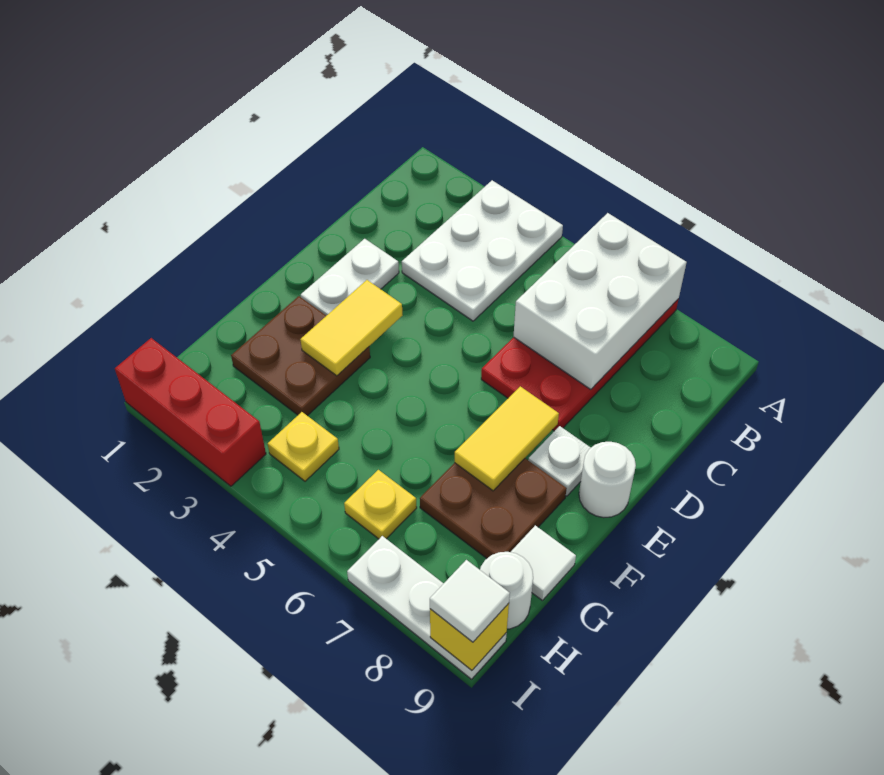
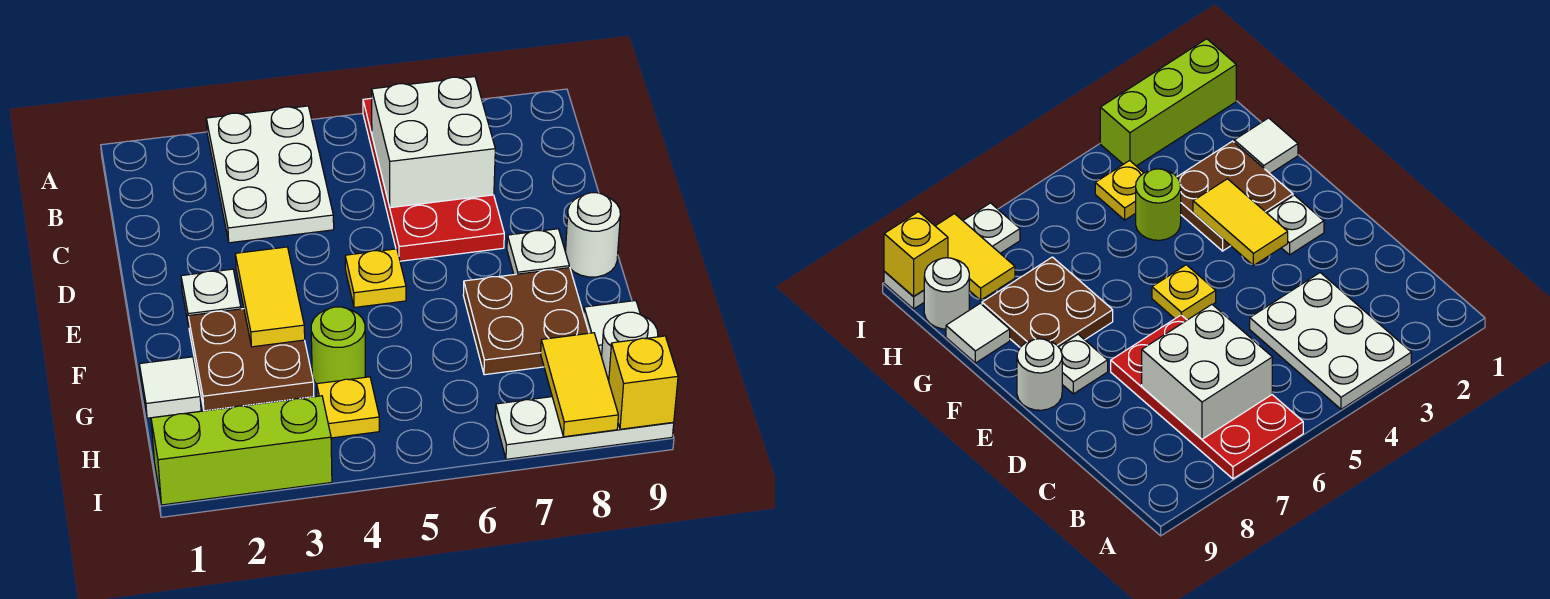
white 2x3 brick [514,213,687,389] -> white 2x2 brick [372,77,495,208]
white 1x2 plate [301,239,399,316] -> white 1x1 plate [181,269,241,326]
yellow 1x2 tile [455,386,559,491] -> yellow 1x2 tile moved to [541,333,618,437]
none -> lime 1x1 round brick [311,307,365,384]
yellow 1x1 plate [344,470,417,539] -> yellow 1x1 plate moved to [345,249,406,308]
red 1x3 brick [115,338,266,486] -> lime 1x3 brick [151,396,332,505]
white 1x1 tile [430,560,510,642] -> white 1x1 tile moved to [139,357,201,418]

